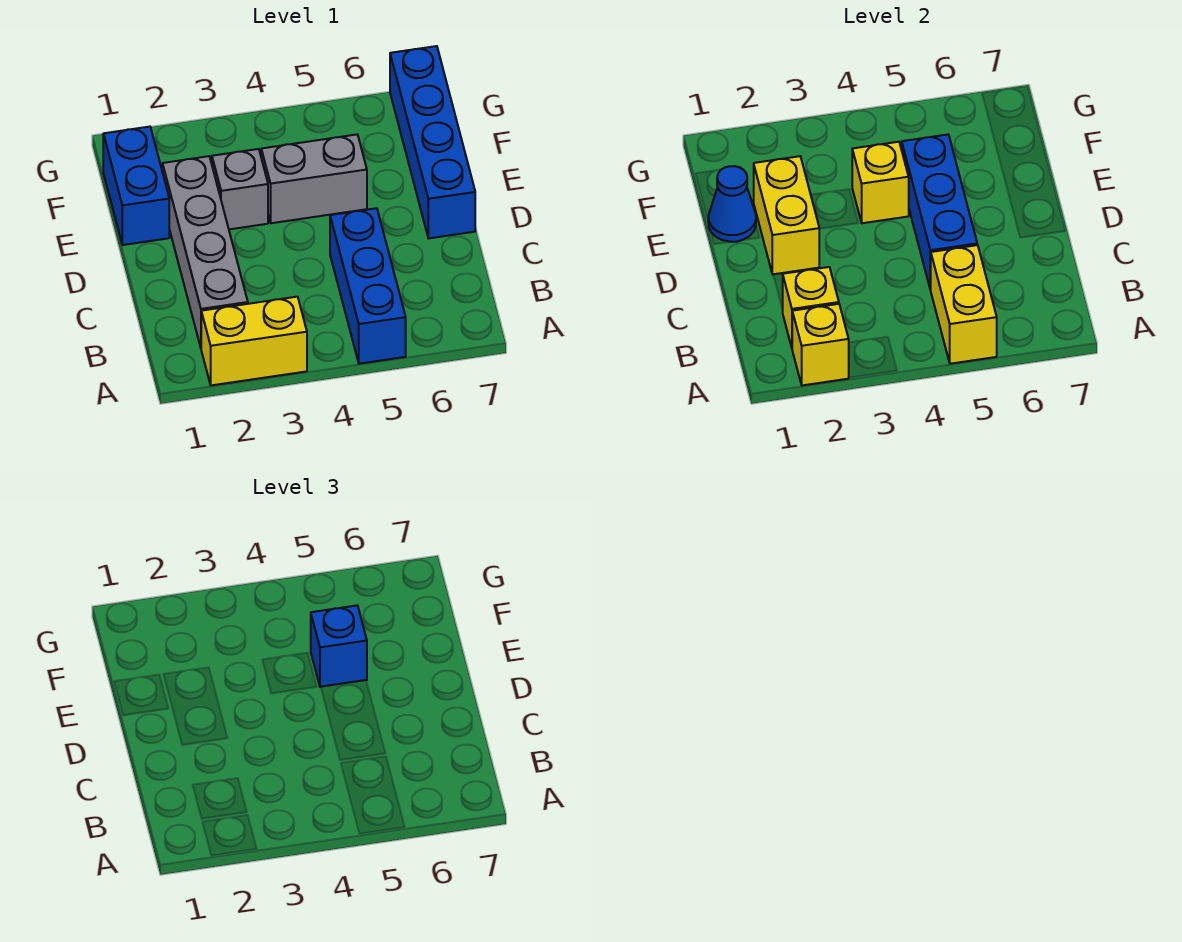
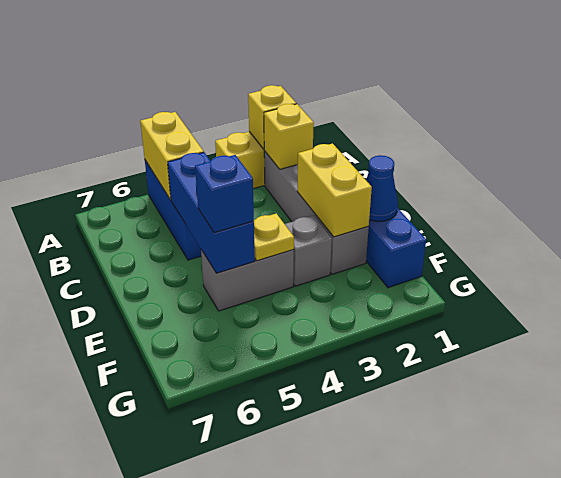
blue 1x4 brick [390,46,475,238] -> none
yellow 1x1 brick [852,142,909,223] -> yellow 1x1 plate [254,213,294,261]

